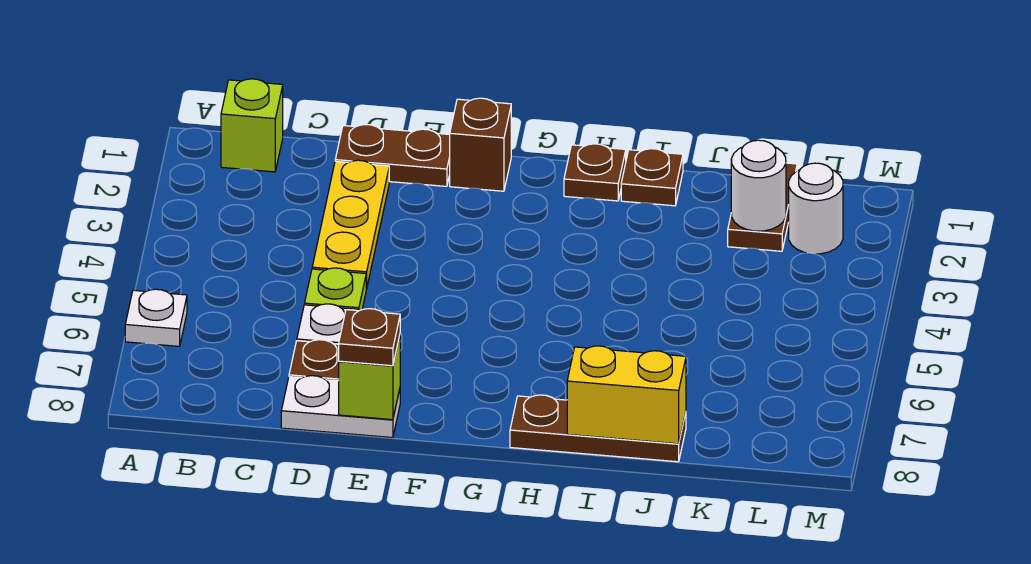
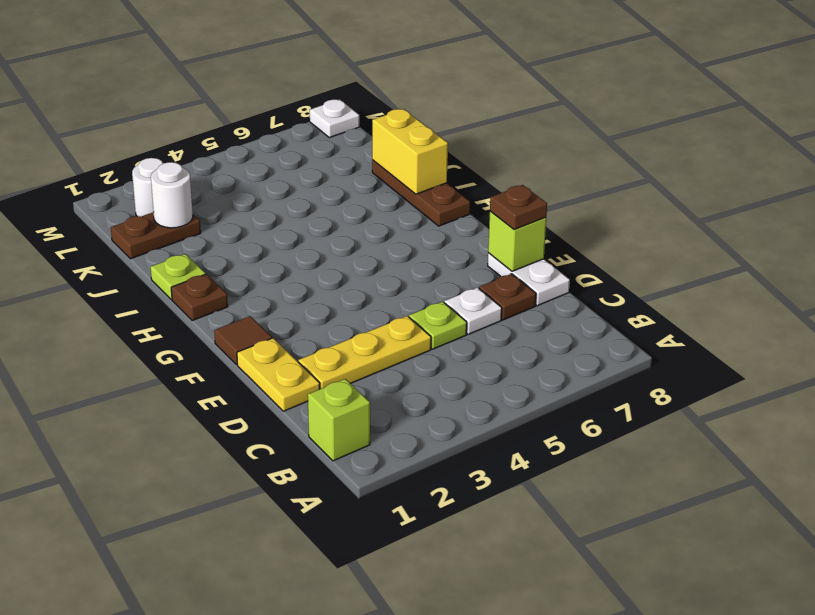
white 1x1 plate [125,289,187,346] -> white 1x1 plate moved to [310,100,359,138]
brown 1x2 plate [335,125,450,186] -> yellow 1x2 plate [237,338,320,411]
brown 1x1 brick [450,98,511,191] -> brown 1x1 tile [214,316,272,365]
brown 1x1 plate [621,149,683,206] -> lime 1x1 plate [151,254,206,299]

